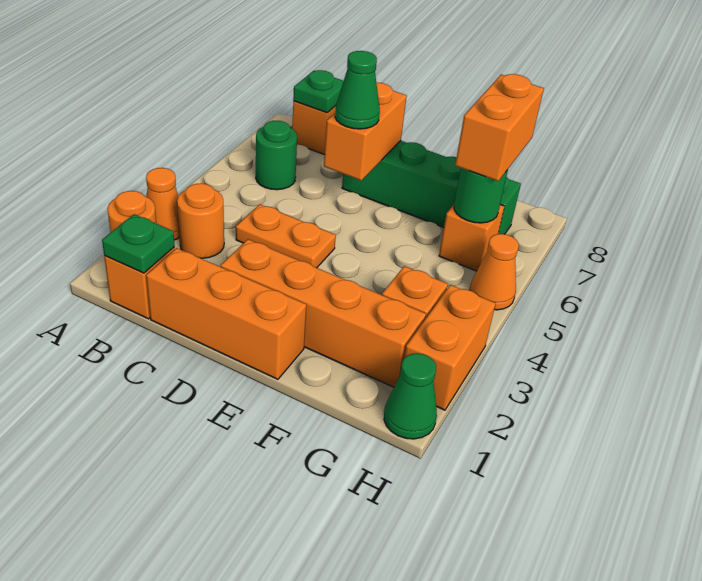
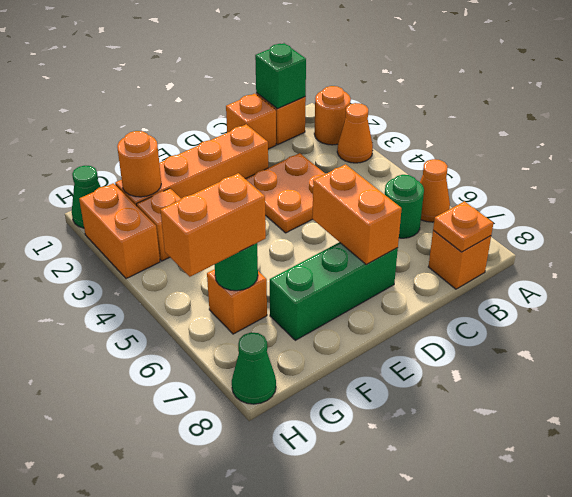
green 1x1 plate [102,214,175,273] -> green 1x1 brick [255,43,306,109]
orange 1x1 round brick [177,183,224,258] -> orange 1x1 round brick moved to [117,131,161,197]
green 1x1 plate [293,70,343,113] -> orange 1x1 plate [433,201,493,252]
orange 1x3 brick [146,248,306,379] -> orange 1x1 brick [226,94,276,149]
orange 1x2 plate [236,204,336,268] -> orange 2x2 plate [246,153,325,233]
green 1x1 cone [335,51,380,129] -> green 1x1 cone moved to [232,332,276,404]
green 1x4 brick [342,141,521,234] -> green 1x3 brick [270,242,398,340]
orange 1x2 brick [455,74,544,181] -> orange 1x2 brick turned to [161,173,266,277]
orange 1x1 cone [470,234,519,310] -> orange 1x1 cone moved to [420,159,450,222]

